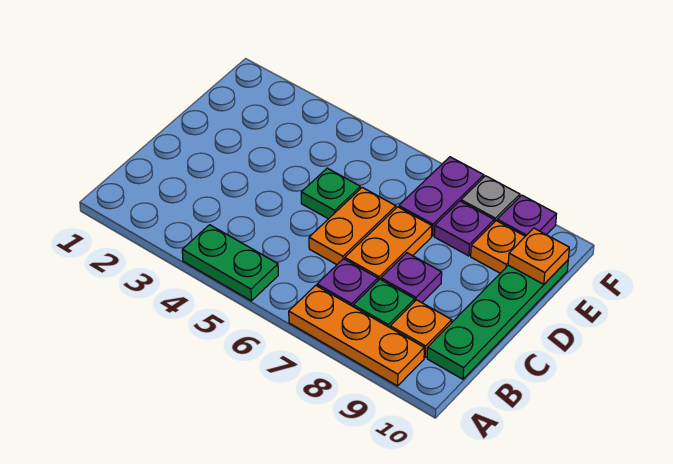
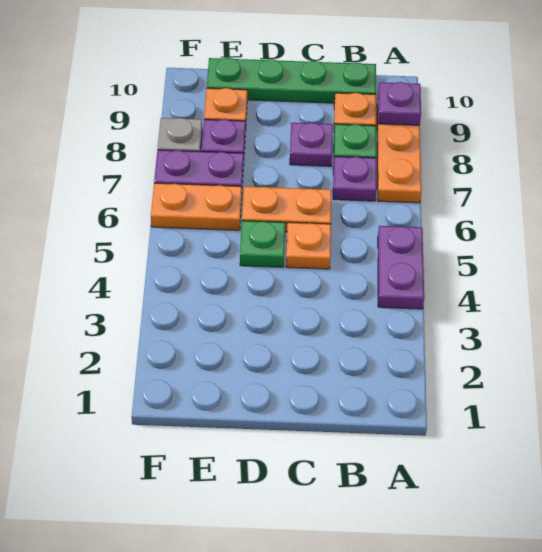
green 1x2 plate [182,225,278,301] -> purple 1x2 plate [378,226,424,309]
orange 1x2 plate [345,207,432,280] -> orange 1x2 plate moved to [151,183,242,230]
orange 1x1 plate [508,228,569,284] -> orange 1x1 plate moved to [286,222,331,269]
purple 1x1 plate [497,195,557,236] -> purple 1x1 plate moved to [378,82,421,125]

